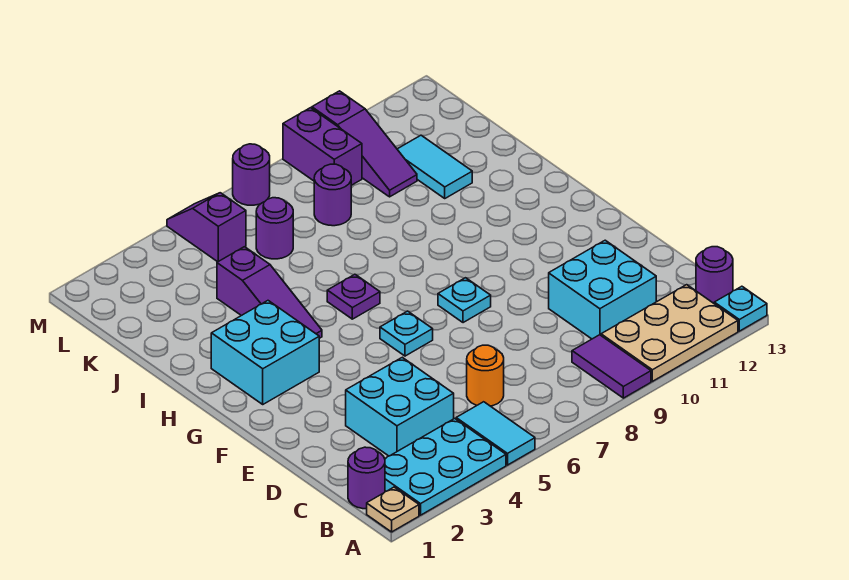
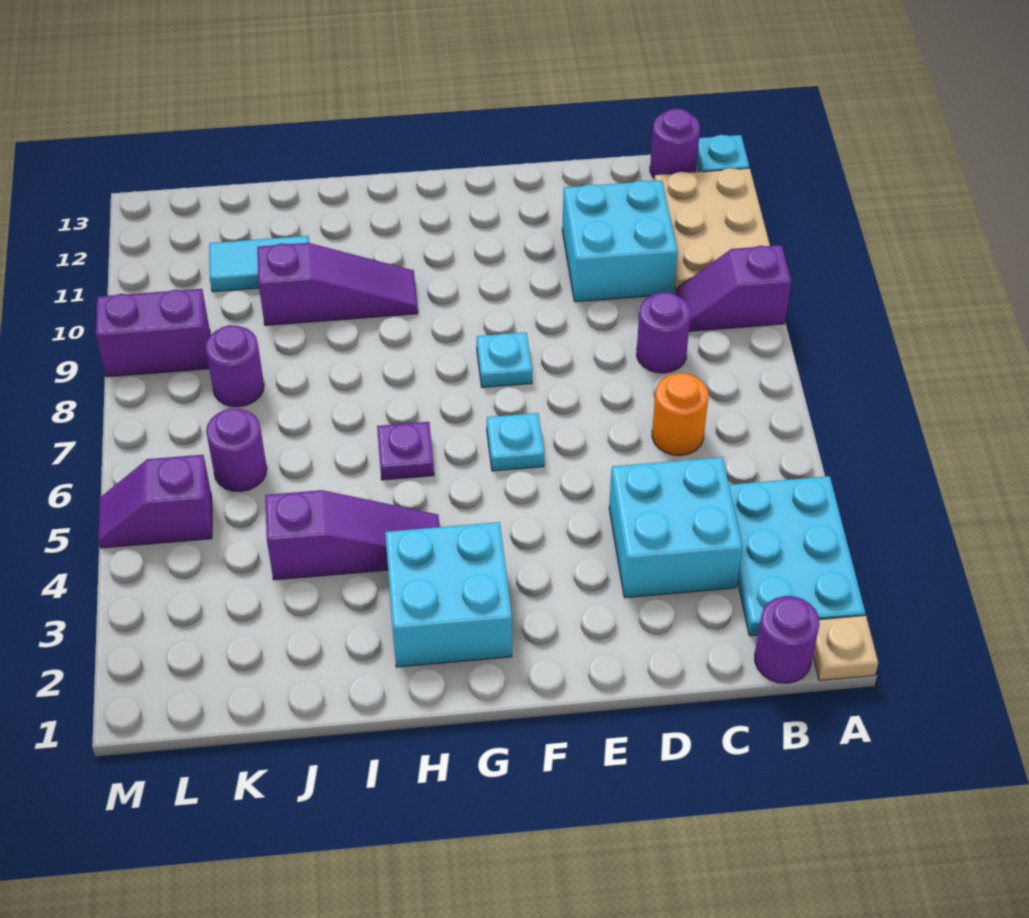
cyan 1x2 tile [456,402,535,465] -> none
purple 1x2 tile [572,335,651,398] -> purple 1x2 slope [677,245,791,331]
purple 1x3 slope [312,91,417,197] -> purple 1x3 slope moved to [257,243,418,325]
purple 1x1 round brick [233,144,270,205] -> purple 1x1 round brick moved to [637,292,691,373]

